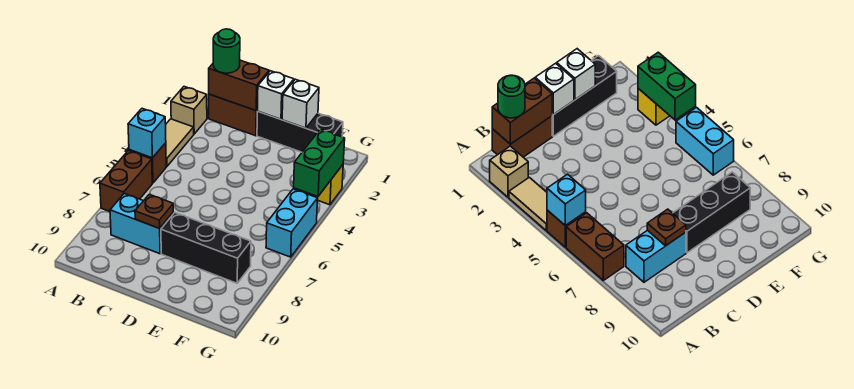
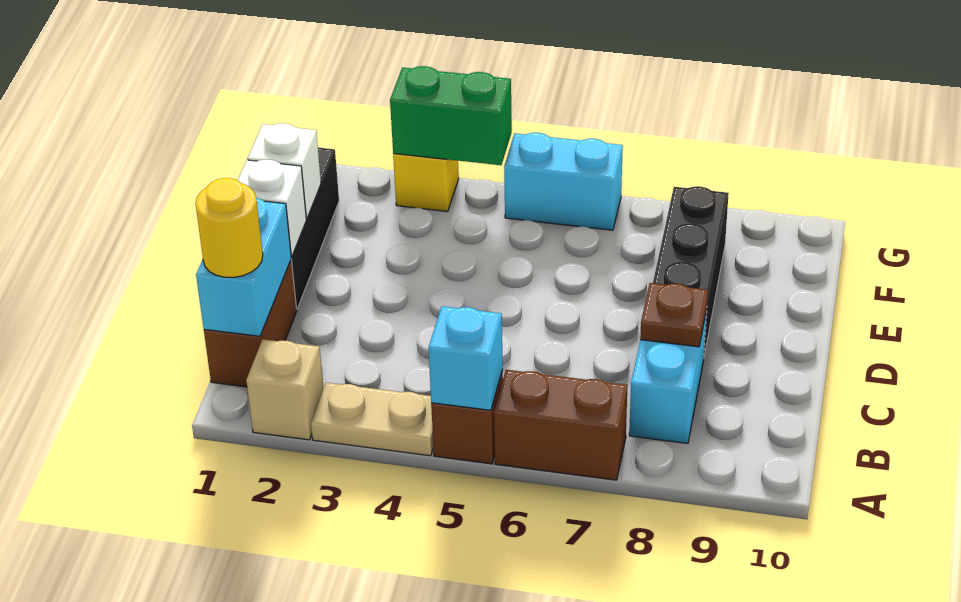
tan 1x2 tile [166,119,194,167] -> tan 1x2 plate [311,383,433,456]
brown 1x2 brick [209,60,269,111] -> cyan 1x2 brick [196,198,291,336]
green 1x1 round brick [213,29,240,73] -> yellow 1x1 round brick [195,178,263,277]

